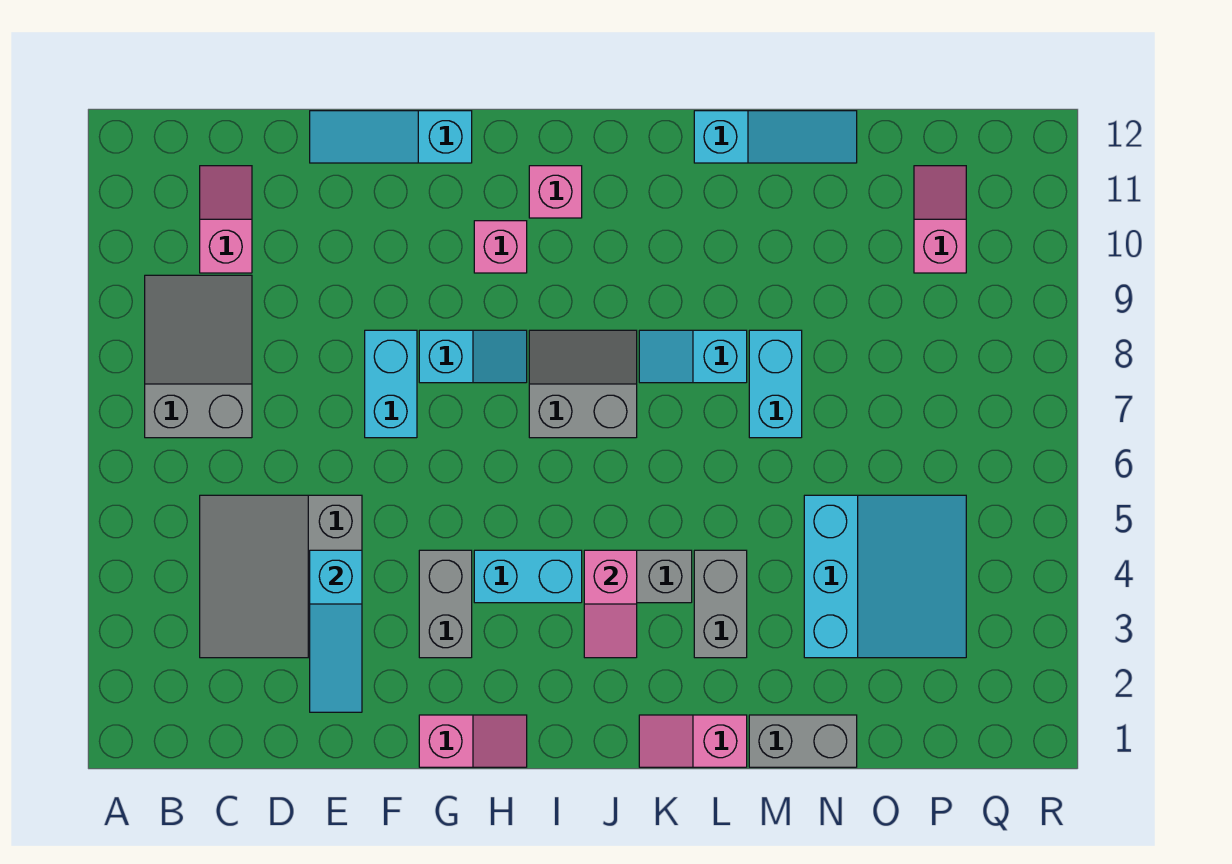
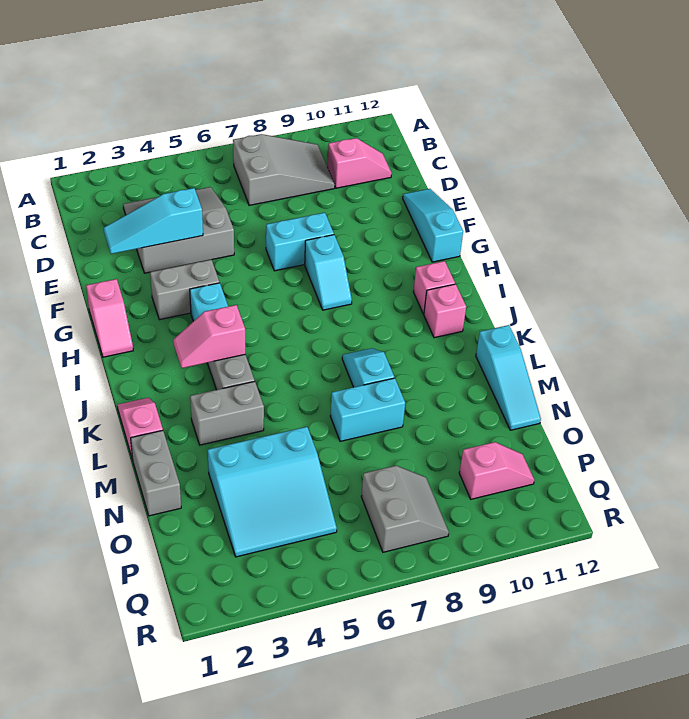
pink 1x1 brick [474,221,527,273] -> pink 1x1 brick moved to [424,284,466,338]
grey 2x2 slope [529,330,637,438] -> grey 2x2 slope moved to [361,466,449,552]

